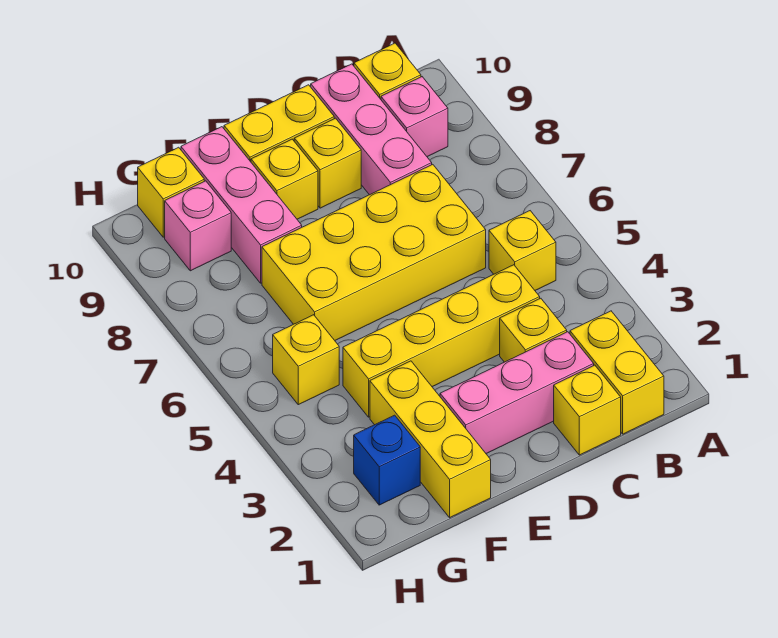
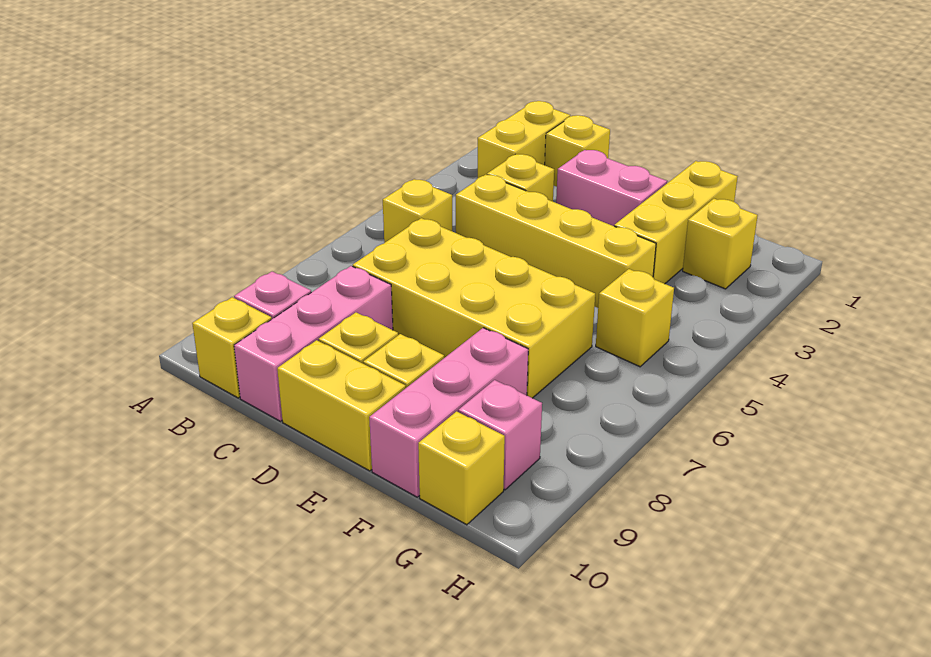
pink 1x3 brick [440,332,594,454] -> pink 1x2 brick [556,150,667,226]
blue 1x1 brick [354,415,420,505] -> yellow 1x1 brick [683,199,758,289]

